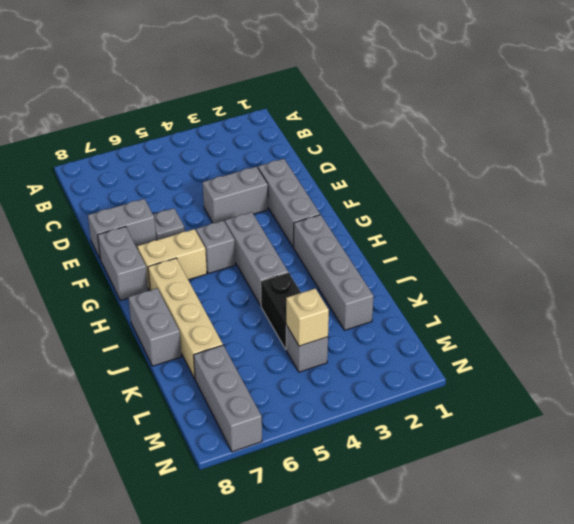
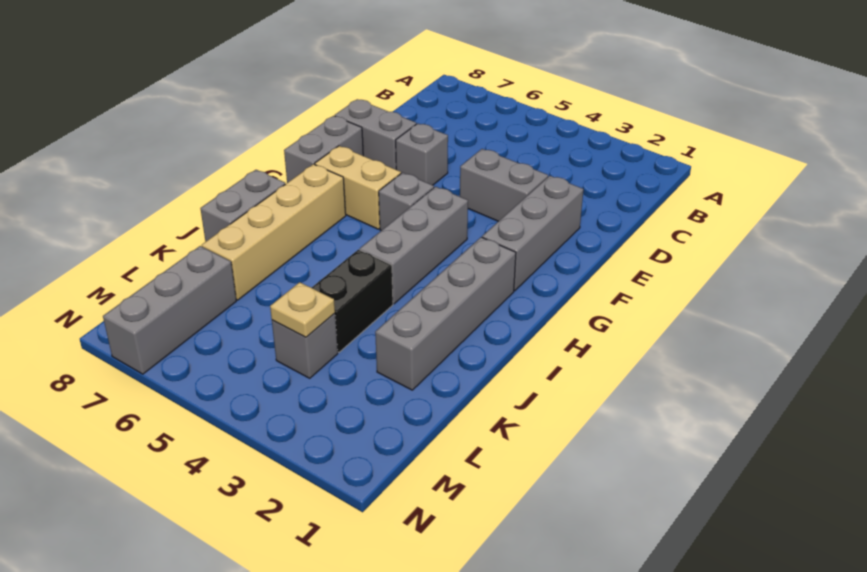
grey 1x1 plate [153,208,185,240] -> grey 1x1 brick [396,123,448,185]
tan 1x1 brick [286,288,329,346] -> tan 1x1 plate [270,282,335,337]

